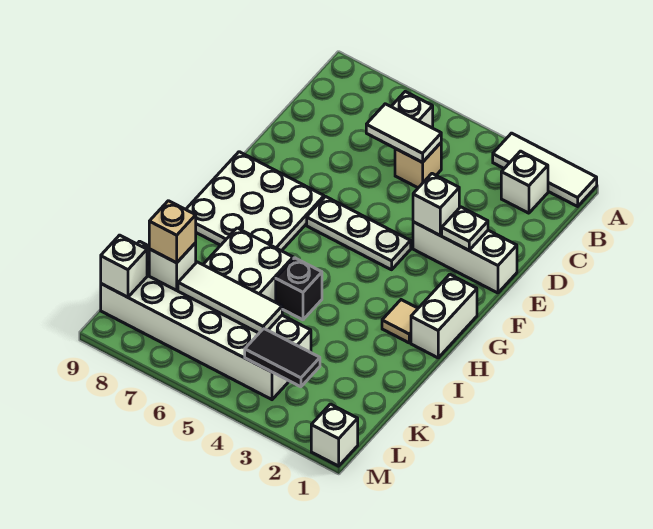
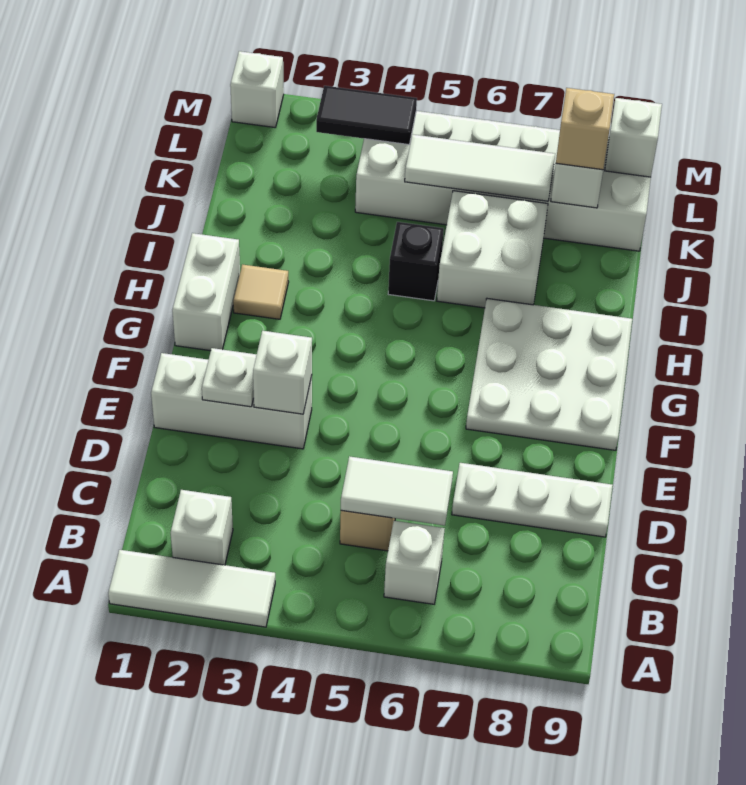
white 1x3 plate [307,197,411,270] -> white 1x3 plate moved to [452,463,613,537]

